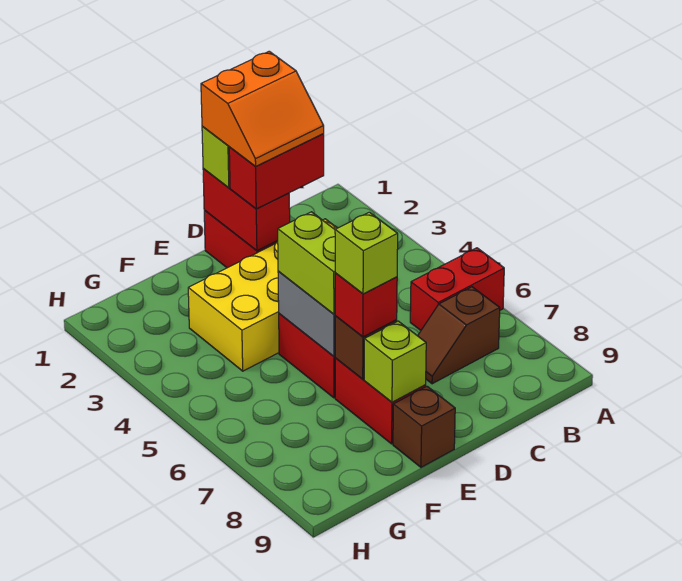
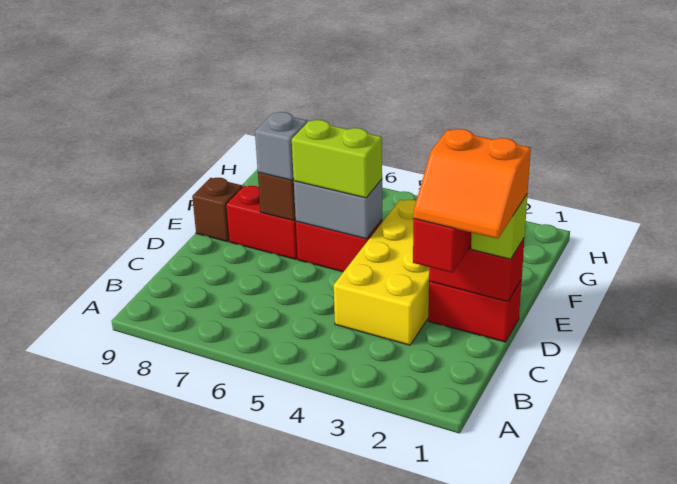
red 1x2 brick [410,248,504,330] -> none
brown 1x2 slope [418,287,500,384] -> none
orange 2x2 slope [201,51,324,167] -> orange 2x2 slope turned to [413,129,531,239]
red 1x1 brick [335,273,397,337] -> grey 1x1 brick [255,112,307,180]
lime 1x1 brick [335,212,398,294] -> none
lime 1x1 brick [364,321,426,402] -> none

